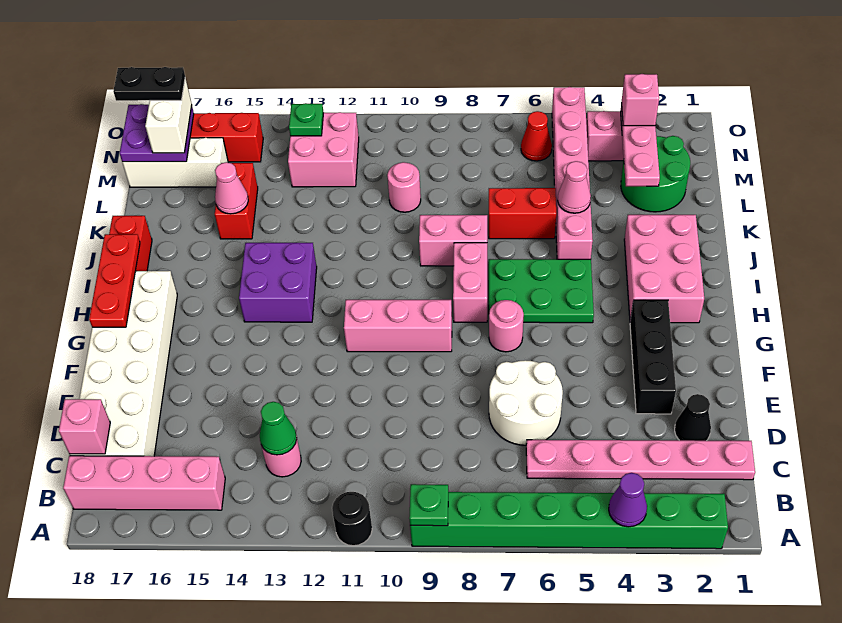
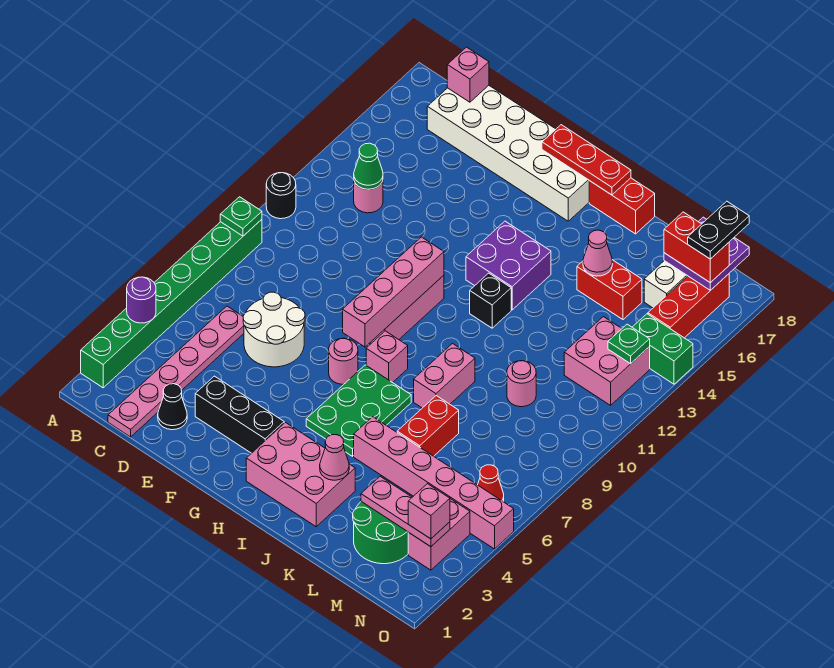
purple 1x1 cone [609,473,647,527] -> purple 1x1 round brick [127,277,156,323]
pink 1x4 brick [63,456,225,510] -> pink 1x4 brick moved to [343,237,444,347]
pink 1x2 brick [453,243,487,322] -> pink 1x1 brick [366,331,408,383]
none -> black 1x1 brick [470,273,511,328]
pink 1x1 cone [558,161,591,213] -> pink 1x1 cone moved to [320,435,349,480]
white 1x2 brick [145,78,192,153] -> red 1x2 brick [664,212,729,283]
none -> green 1x2 brick [632,314,693,384]

